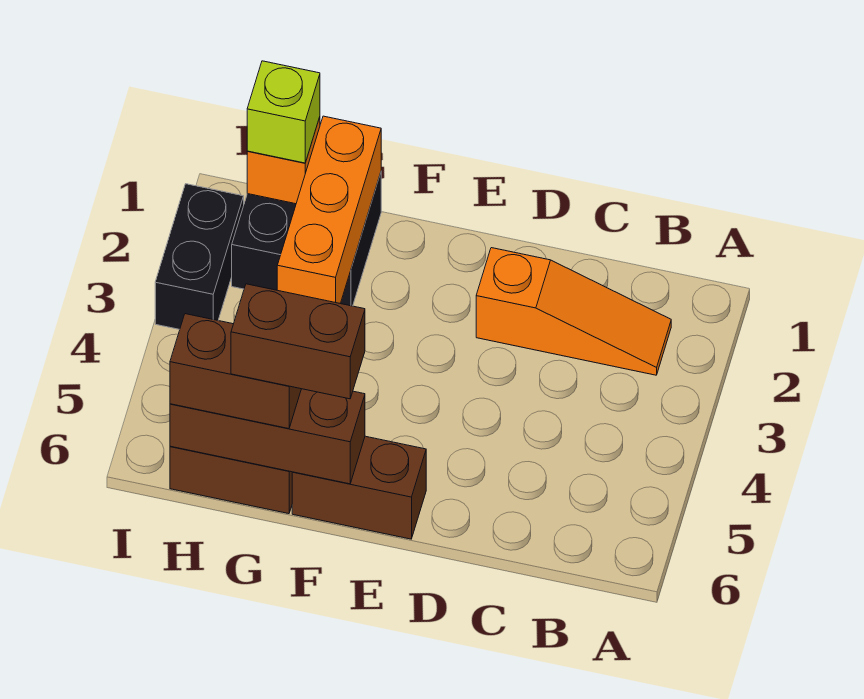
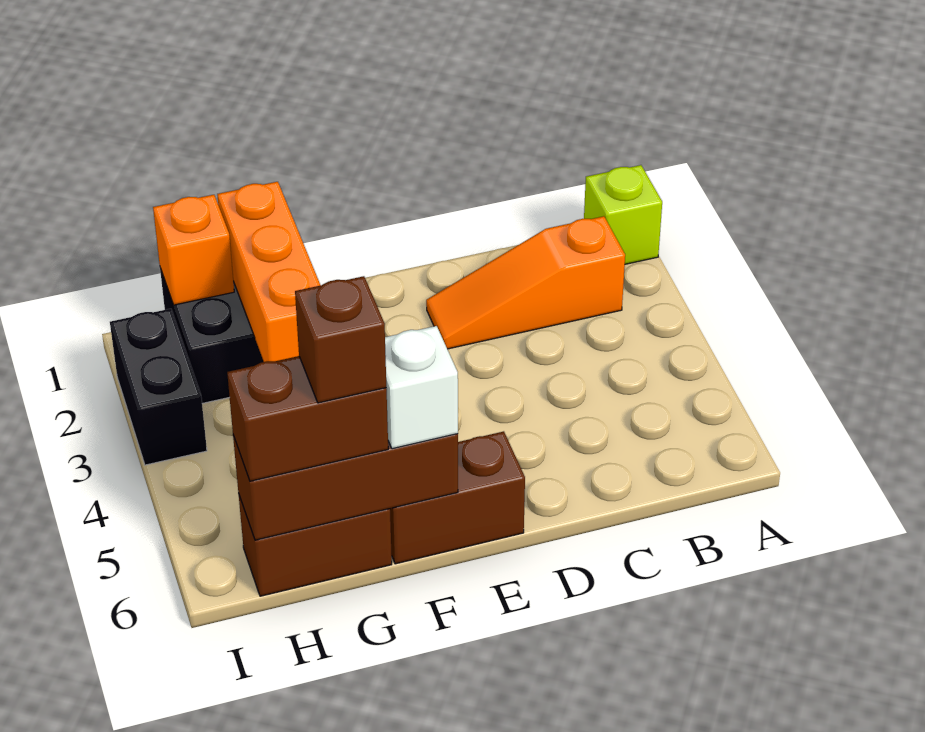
orange 1x3 slope [476,248,671,375] -> orange 1x3 slope turned to [426,216,625,349]
none -> white 1x1 brick [385,326,458,449]
brown 1x2 brick [231,284,365,399] -> brown 1x1 brick [295,276,386,403]
lime 1x1 brick [247,61,320,163] -> lime 1x1 brick moved to [584,165,662,264]

